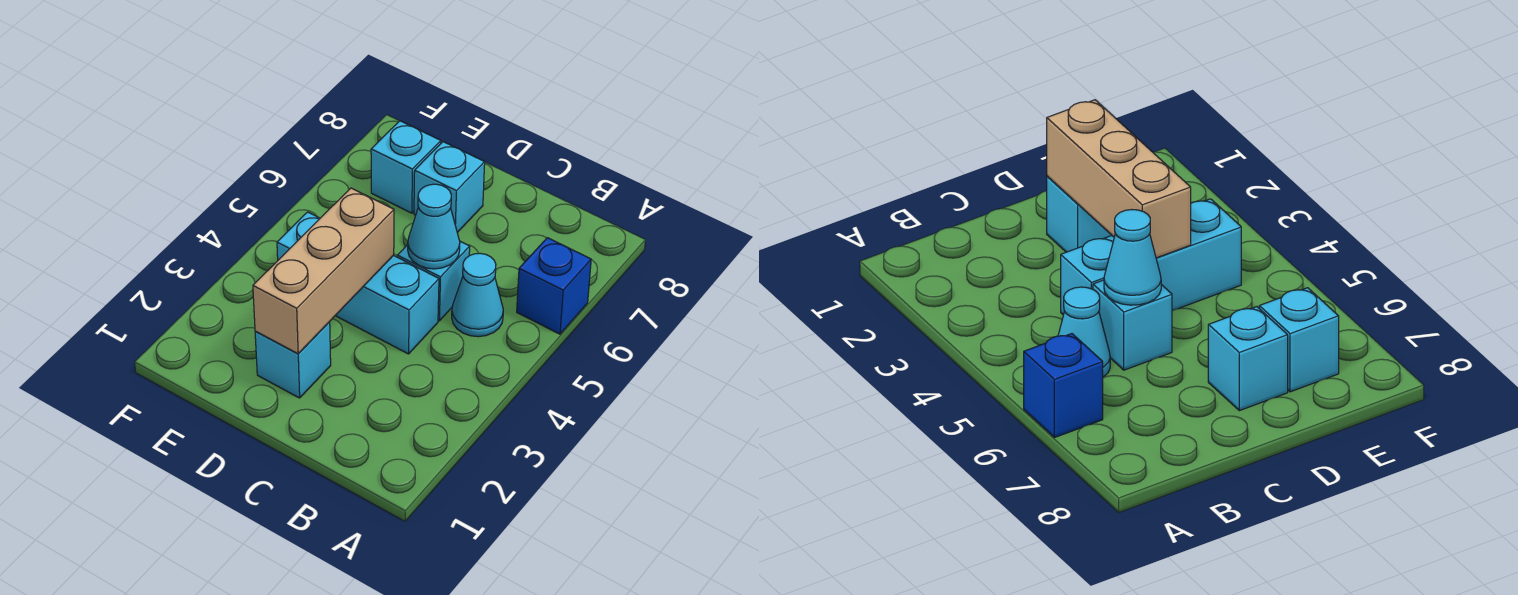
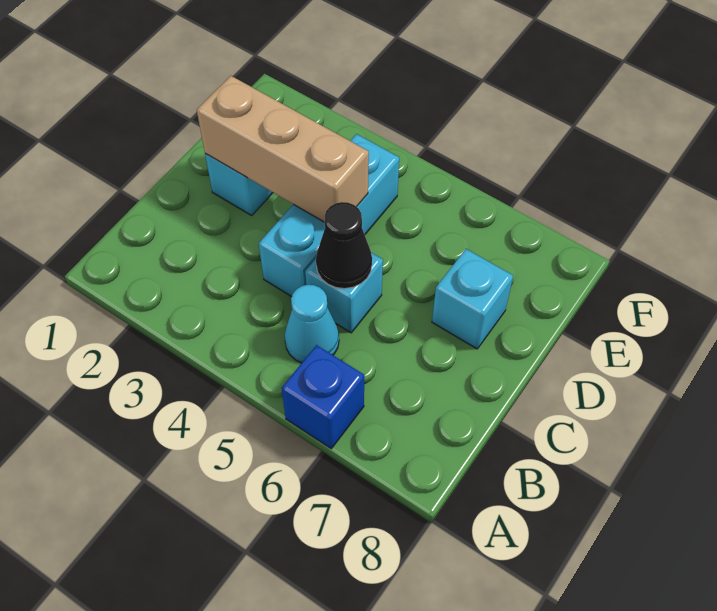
cyan 1x1 cone [408,184,460,269] -> black 1x1 cone [316,202,372,289]
cyan 1x1 brick [371,121,441,213] -> none

